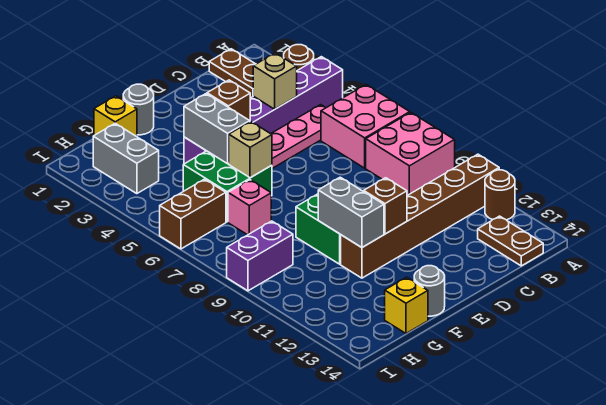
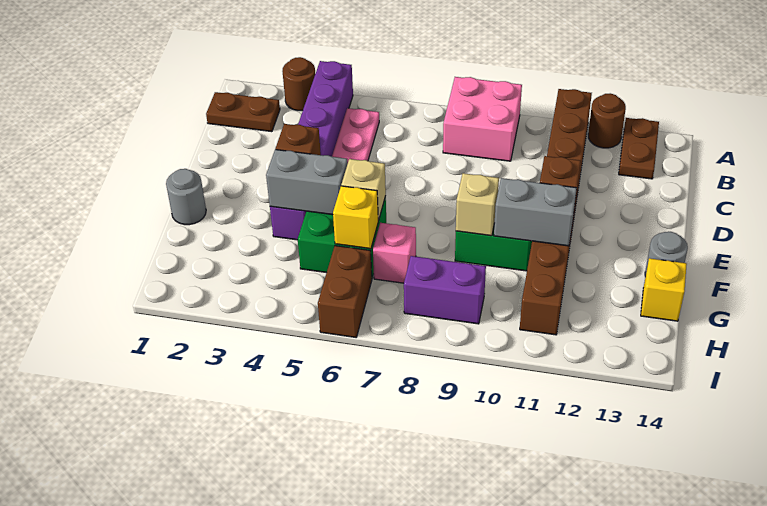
pink 2x2 brick [321,85,410,168] -> none
brown 1x6 brick [341,154,499,278] -> brown 1x8 brick [520,89,592,335]
brown 1x2 plate [478,216,543,266] -> brown 1x2 plate turned to [619,118,659,179]
tan 1x1 brick [253,53,297,109] -> tan 1x1 brick moved to [456,173,499,236]
yellow 1x1 brick [94,96,137,137] -> yellow 1x1 brick moved to [333,186,379,249]
grey 1x2 brick [93,124,159,194] -> none
purple 1x2 brick [227,221,293,291] -> purple 1x2 brick turned to [404,256,486,324]

